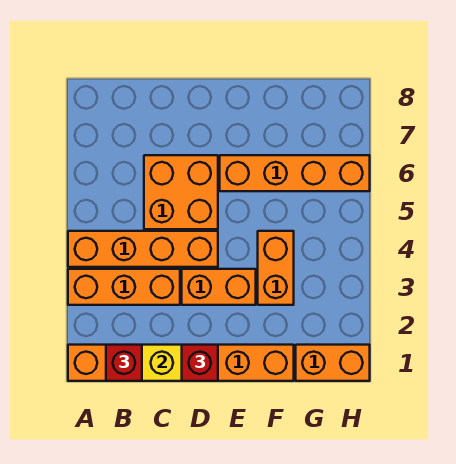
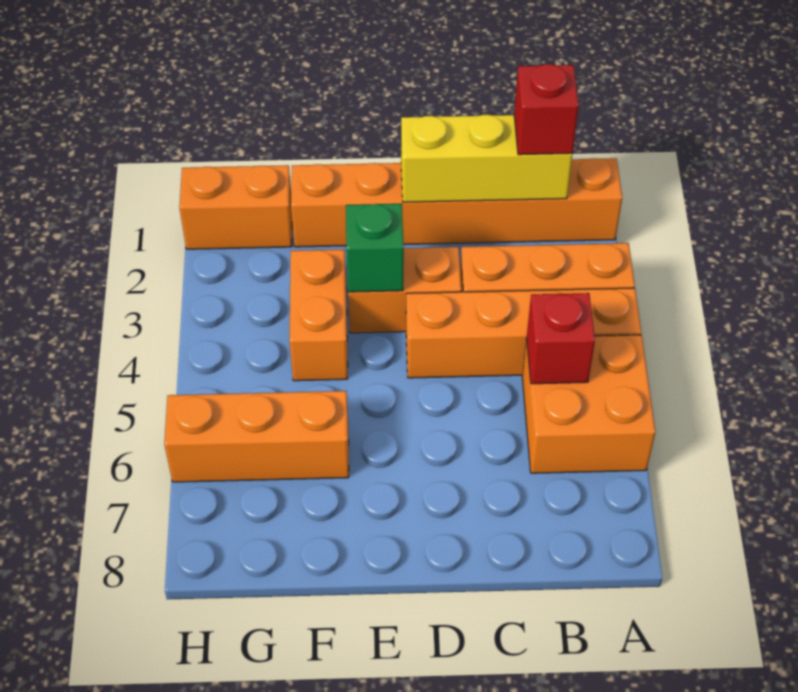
orange 2x2 brick [144,155,218,229] -> orange 2x2 brick moved to [522,335,655,473]
red 1x1 brick [182,345,218,381] -> red 1x1 brick moved to [527,293,595,384]
none -> green 1x1 brick [346,204,404,292]
orange 1x4 brick [220,155,370,191] -> orange 1x3 brick [164,391,349,482]

